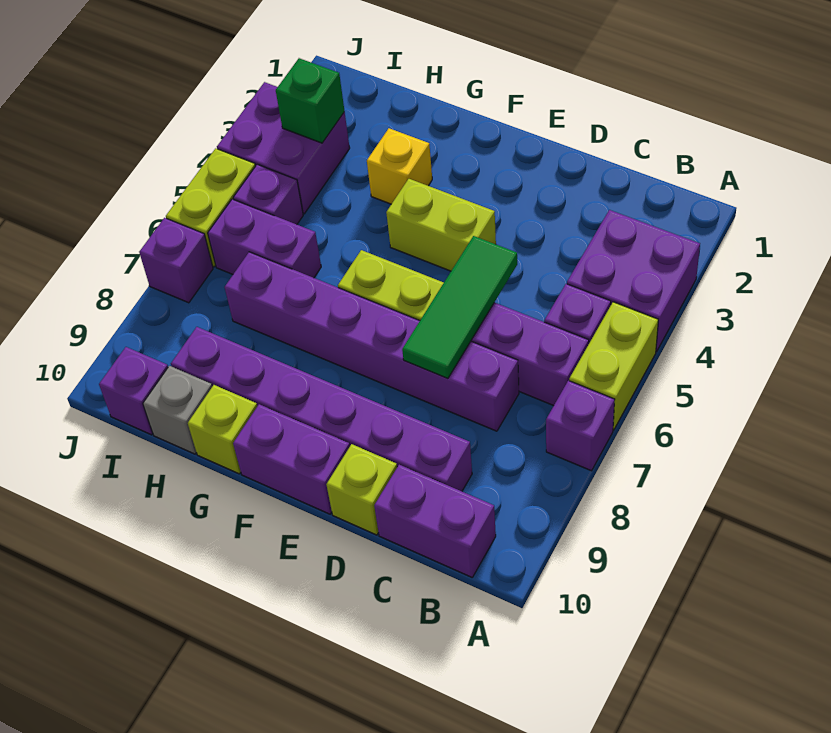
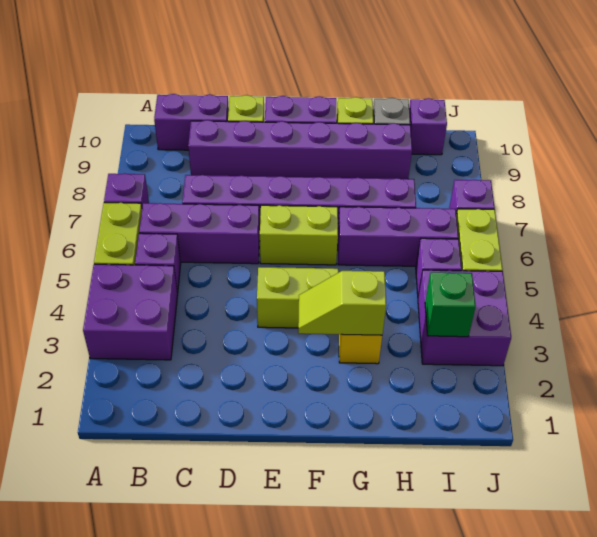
green 1x3 tile [402,236,517,379] -> none
none -> lime 1x2 slope [298,271,386,335]
purple 1x2 brick [208,199,321,278] -> purple 1x3 brick [338,207,458,266]

